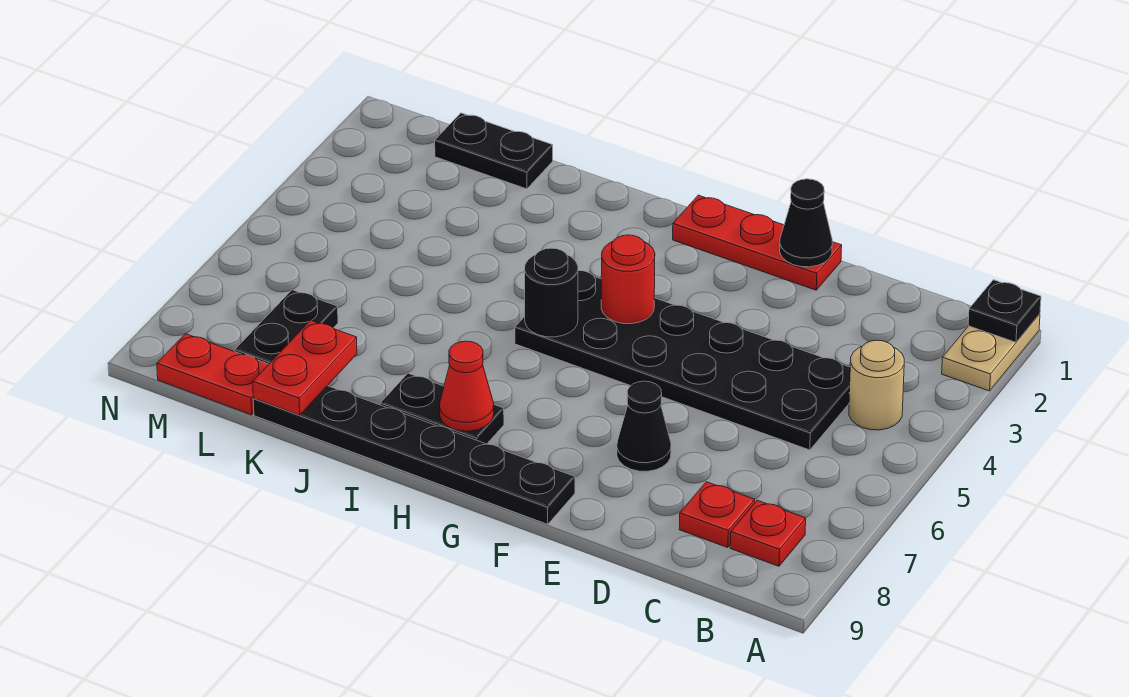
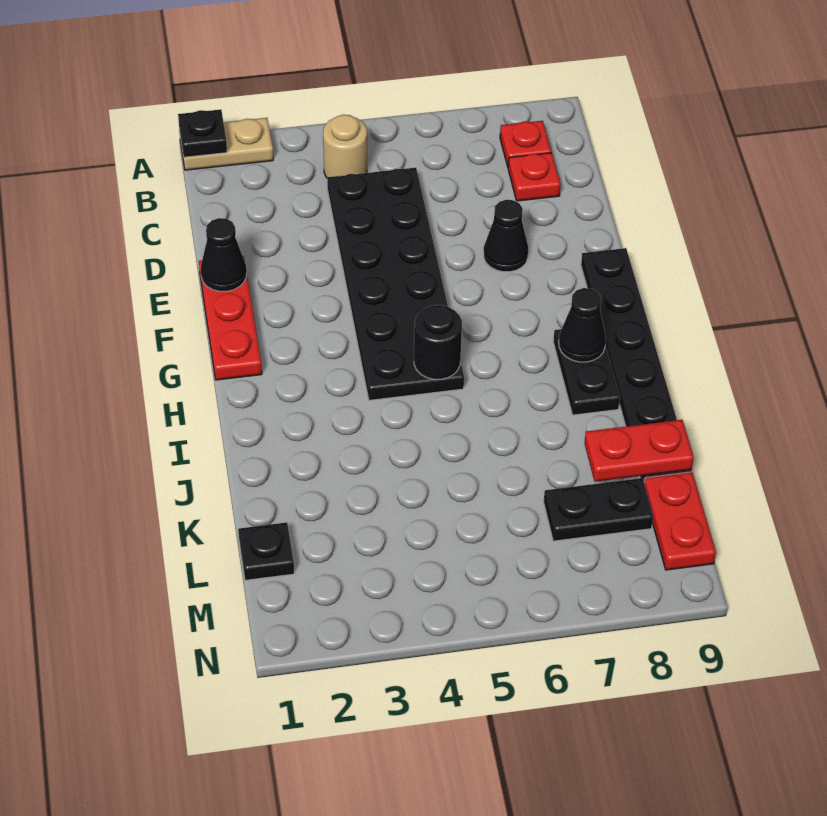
red 1x1 round brick [601,235,655,324] -> none
red 1x1 cone [440,341,494,431] -> black 1x1 cone [559,288,606,362]
black 1x2 plate [435,113,553,189] -> black 1x1 plate [238,522,294,580]

